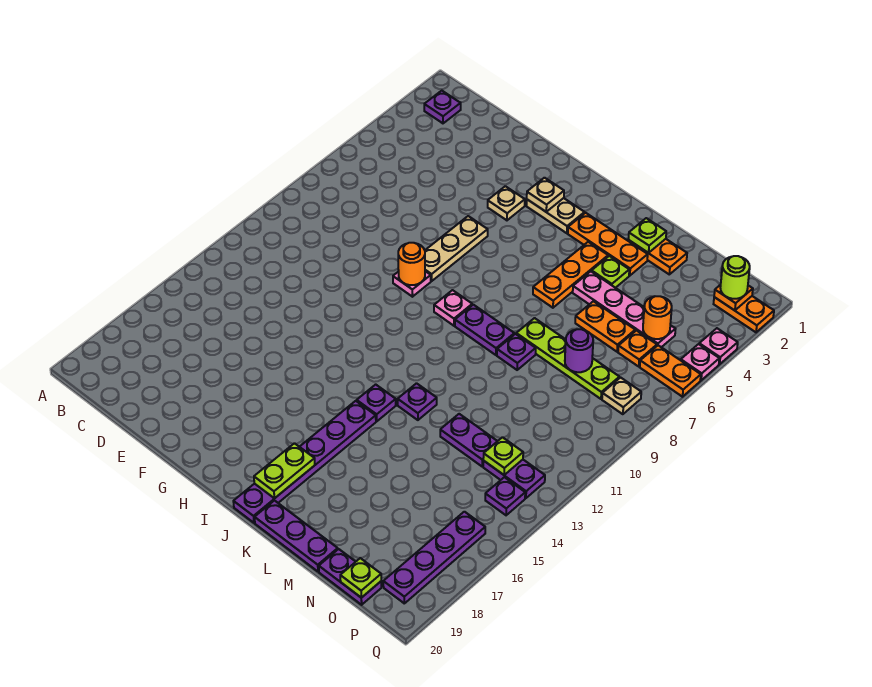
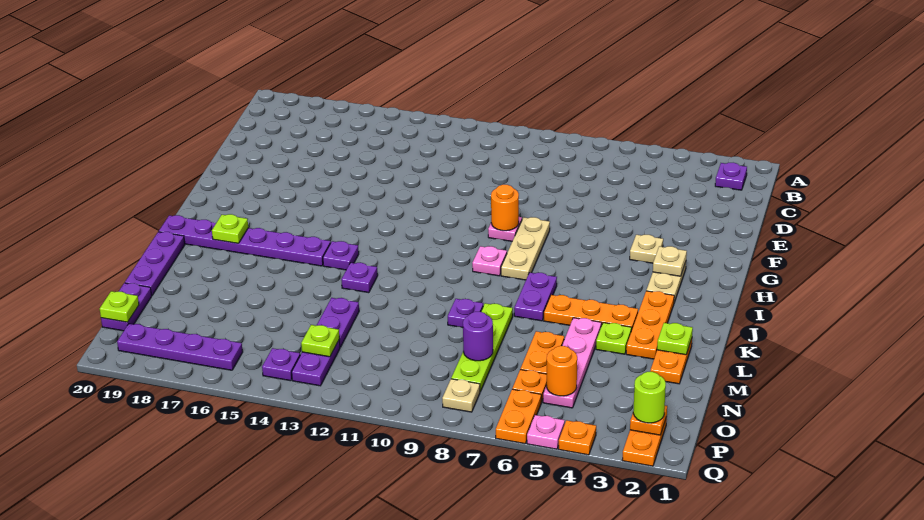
tan 1x3 plate [425,216,488,281] -> tan 1x3 plate turned to [501,217,550,280]
purple 1x2 plate [455,305,514,355] -> purple 1x2 plate moved to [514,272,557,321]
lime 1x2 plate [254,443,315,498] -> lime 1x1 plate [212,214,248,243]
pink 1x1 plate [699,328,738,364] -> orange 1x1 plate [559,420,596,455]

